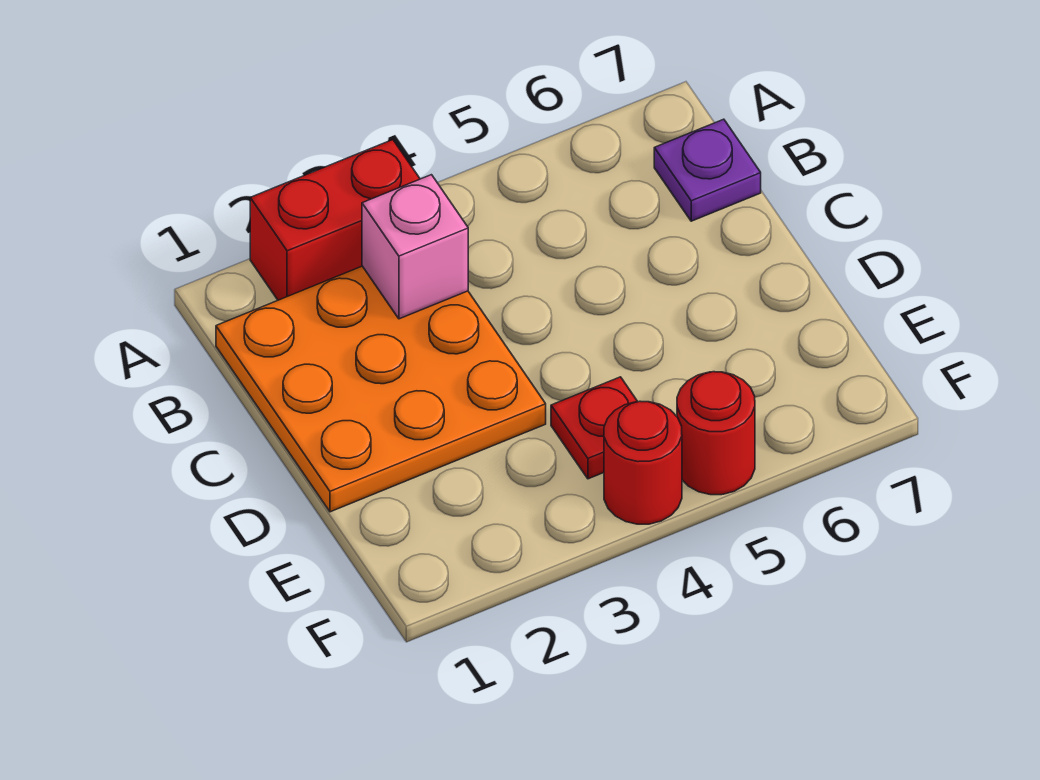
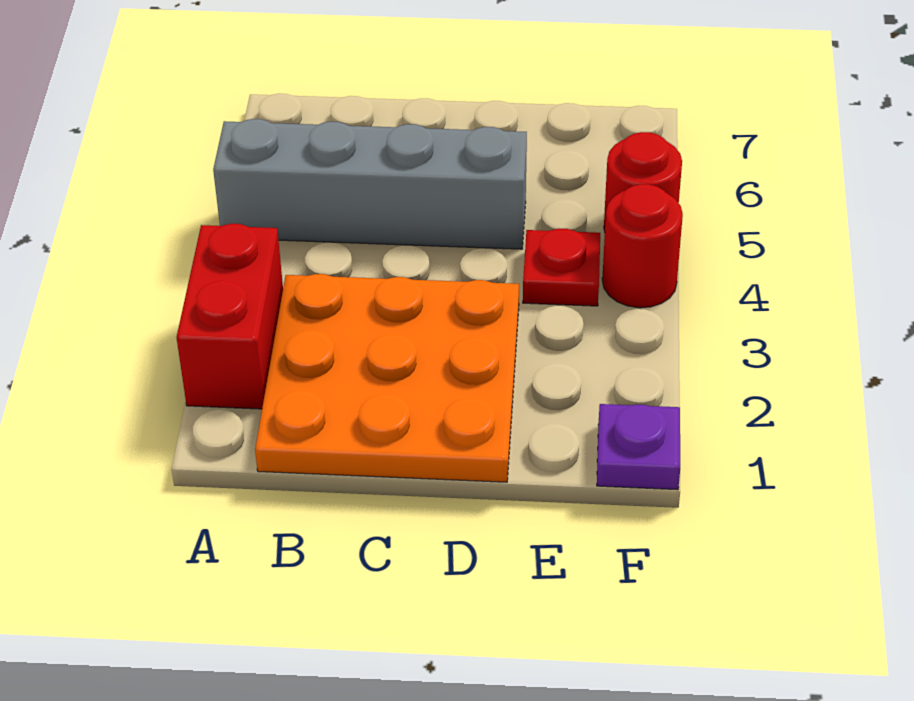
none -> grey 1x4 brick [213,119,527,249]
pink 1x1 brick [362,175,468,319] -> none
purple 1x1 plate [654,119,761,221] -> purple 1x1 plate moved to [597,404,680,490]

